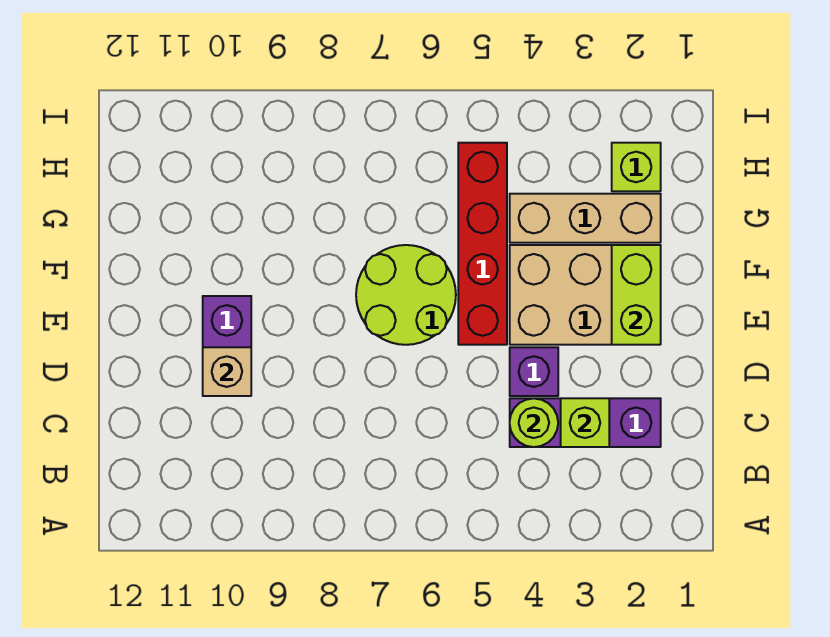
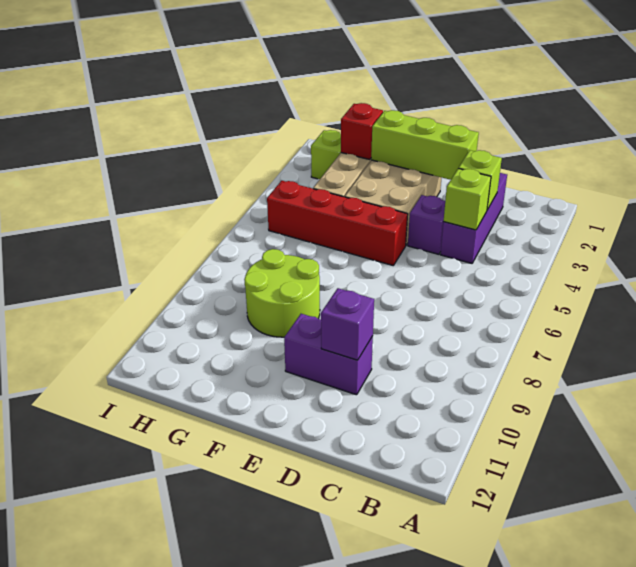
lime 1x1 round brick [510,398,558,447] -> lime 1x1 brick [444,168,491,230]
tan 1x1 brick [203,347,251,396] -> purple 1x1 brick [321,288,374,360]
lime 1x2 brick [612,245,661,345] -> lime 1x3 brick [371,110,479,180]
lime 2x2 round brick [356,245,456,345] -> lime 2x2 round brick moved to [244,249,320,337]
none -> red 1x1 brick [341,103,383,159]

